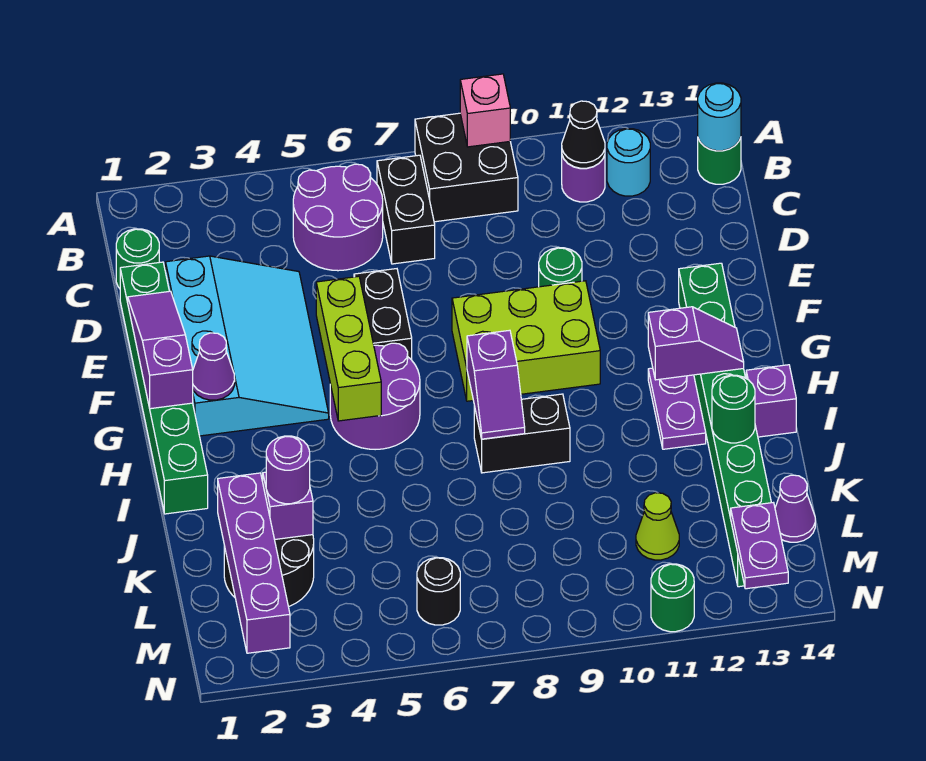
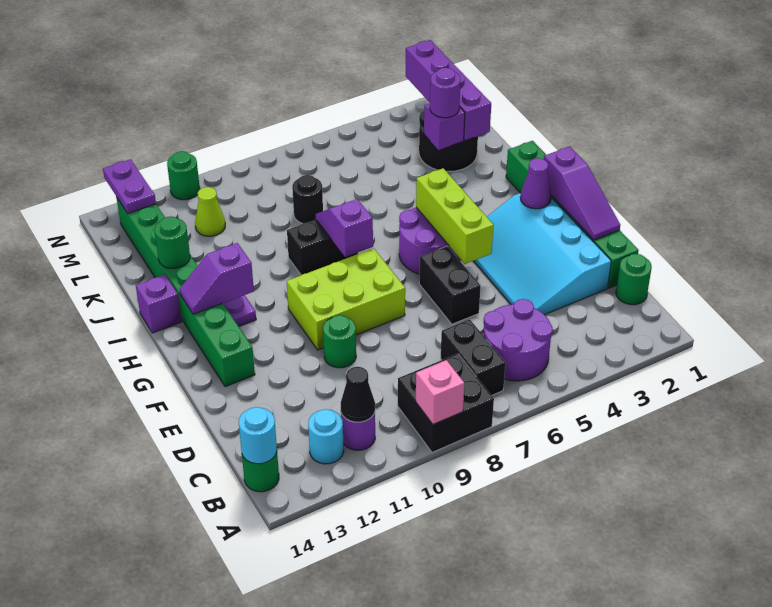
purple 1x1 cone [775,475,815,542] -> none
black 1x1 round brick [417,558,460,625] -> black 1x1 round brick moved to [292,175,323,223]

